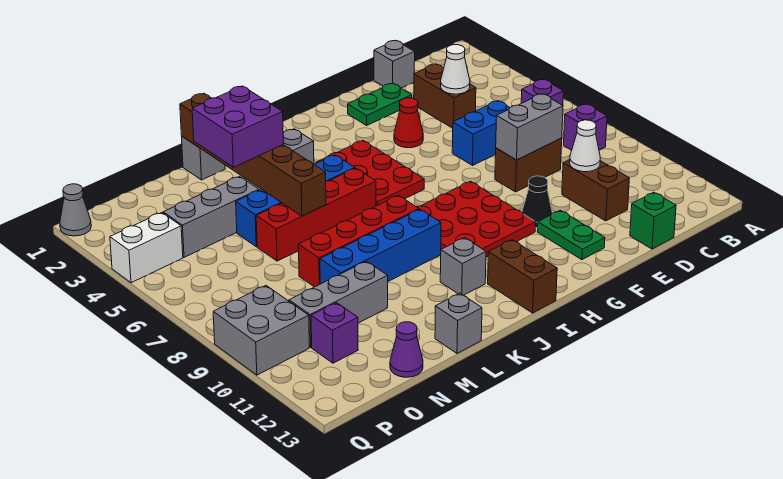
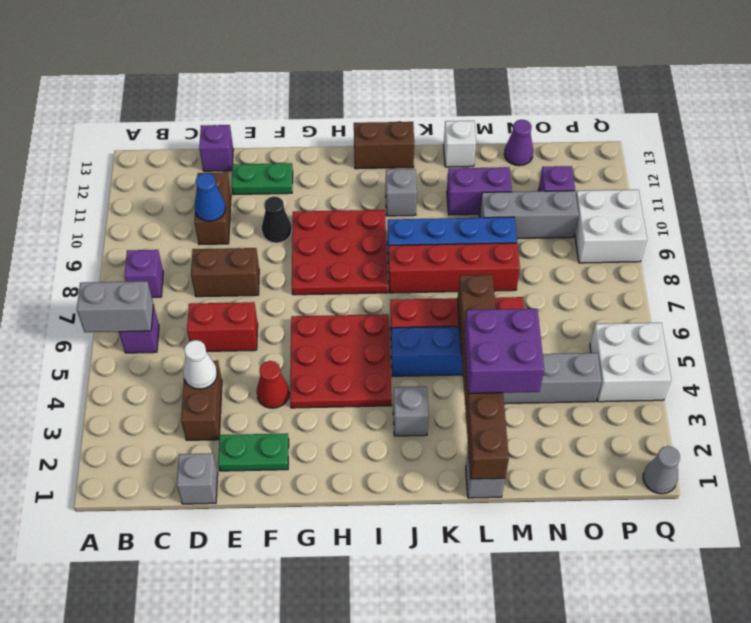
blue 1x2 brick [452,101,510,165] -> red 1x2 brick [187,302,258,351]
grey 1x2 brick [496,94,563,160] -> grey 1x2 brick moved to [77,281,153,332]
white 1x1 cone [570,120,600,172] -> blue 1x1 cone [194,173,226,221]
green 1x1 brick [630,192,676,249] -> purple 1x1 brick [199,125,233,171]
green 1x2 plate [537,210,605,260] -> green 1x2 plate turned to [231,163,293,195]
red 2x3 plate [316,141,424,206] -> red 3x3 plate [290,314,392,408]
brown 1x2 brick [488,240,557,313] -> brown 1x2 brick turned to [354,122,414,169]
none -> purple 1x2 brick [447,167,512,215]
grey 1x1 brick [435,293,482,353] -> white 1x1 brick [444,121,476,167]
white 1x2 brick [110,213,183,283] -> white 2x2 brick [590,323,671,402]
grey 2x2 brick [213,286,309,375] -> white 2x2 brick [575,190,647,263]

